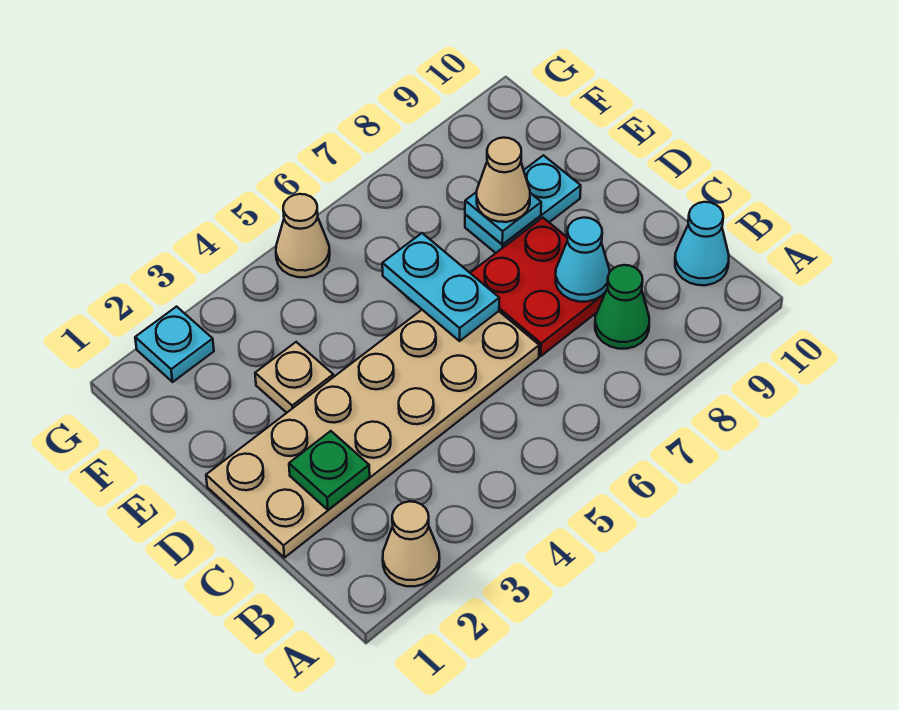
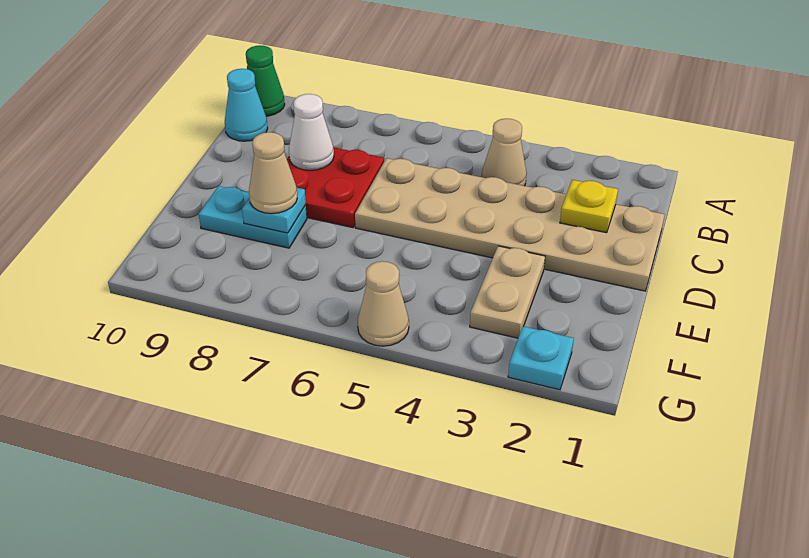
tan 1x1 cone [383,501,440,586] -> tan 1x1 cone moved to [482,118,527,186]
green 1x1 cone [595,265,649,349] -> green 1x1 cone moved to [246,45,285,116]
green 1x1 plate [289,431,370,510] -> yellow 1x1 plate [560,180,618,233]
cyan 1x1 cone [556,218,610,302] -> white 1x1 cone [289,94,334,170]
cyan 1x2 plate [382,233,499,341] -> none
tan 1x1 plate [255,342,333,413] -> tan 1x2 plate [470,246,545,338]

